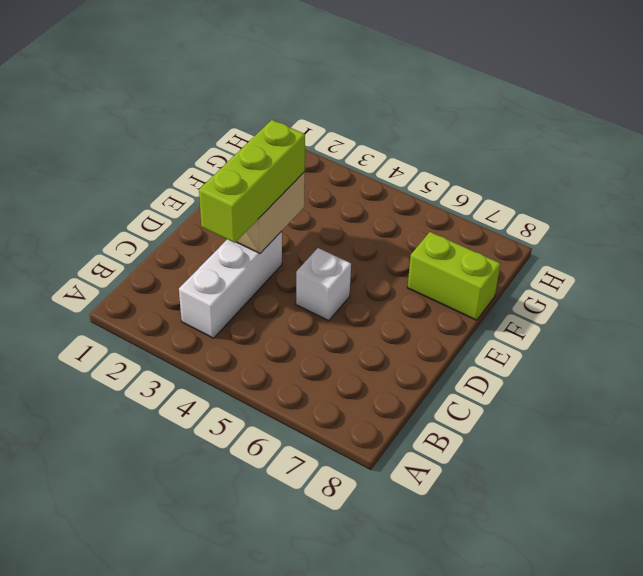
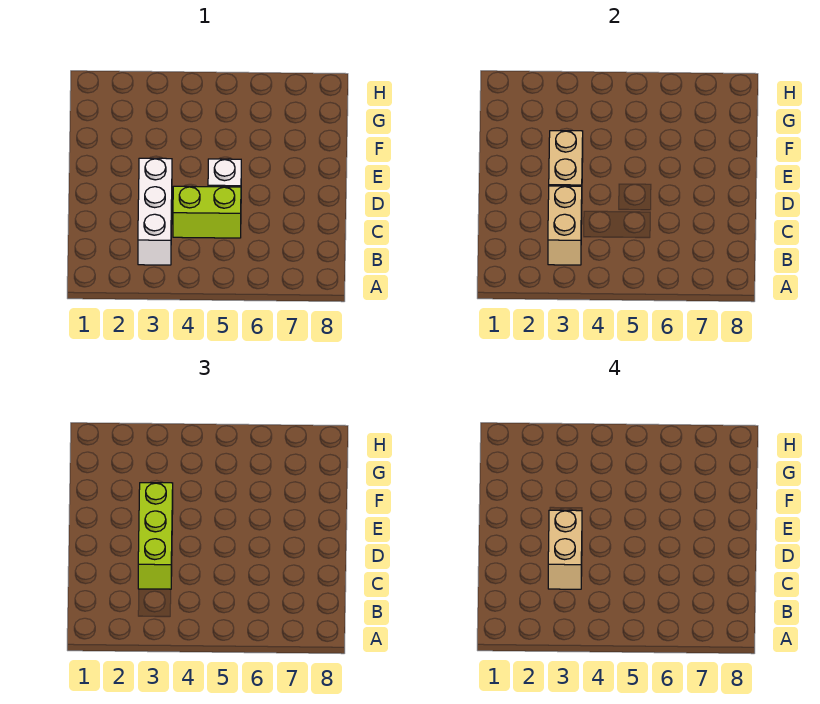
none -> tan 1x2 brick [548,186,582,265]
none -> tan 1x2 brick [548,510,582,589]
lime 1x2 brick [407,232,500,320] -> lime 1x2 brick moved to [173,186,241,238]

